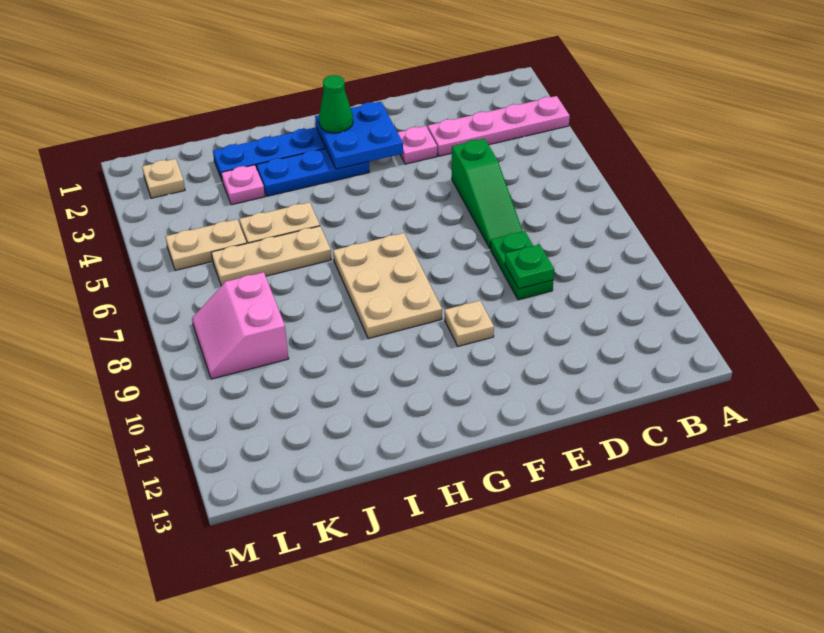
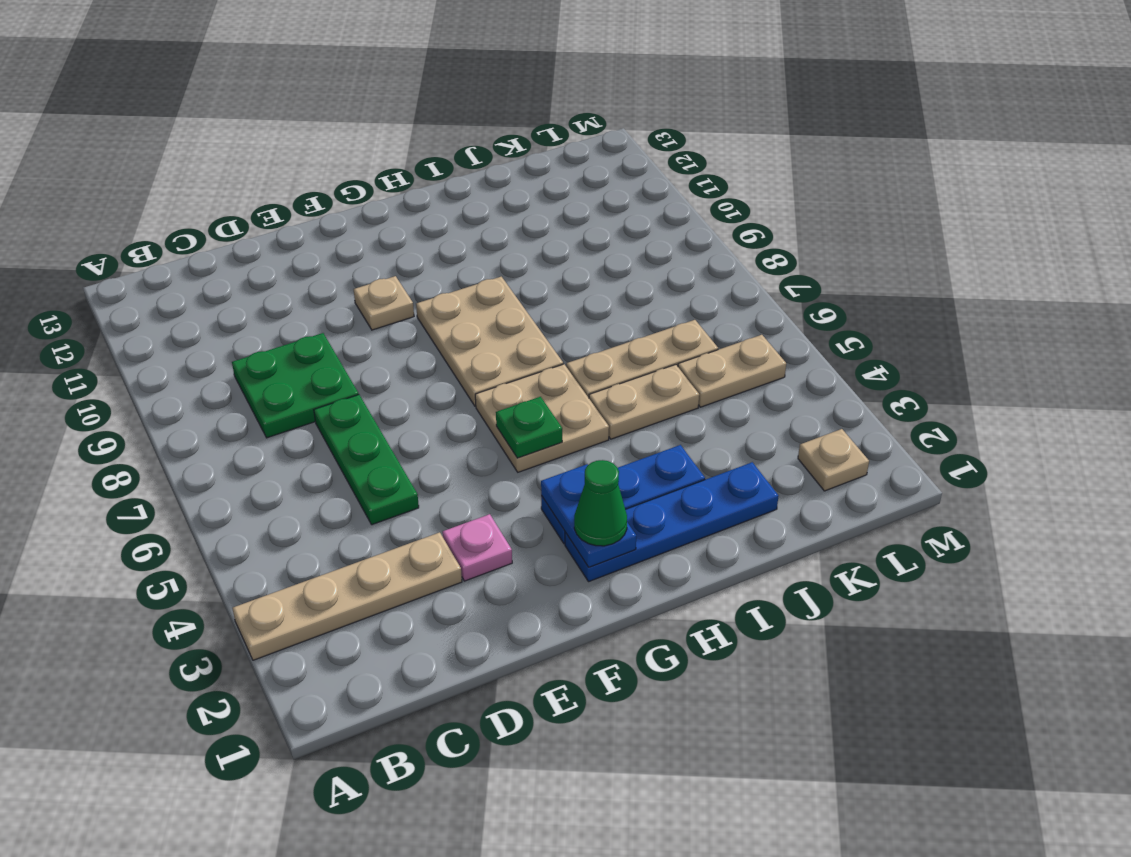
pink 1x4 plate [428,96,570,156] -> tan 1x4 plate [232,532,462,660]
green 1x3 slope [452,139,522,249] -> green 1x3 plate [314,395,419,525]
green 1x2 plate [491,231,553,300] -> green 2x2 plate [232,333,359,438]
green 1x1 plate [505,245,554,289] -> green 1x1 plate moved to [496,397,562,458]
blue 2x2 plate [315,101,403,169] -> blue 1x2 plate [541,464,636,567]
none -> tan 2x2 plate [475,364,609,472]
pink 1x1 plate [221,165,265,205] -> none
pink 2x2 slope [192,272,289,379] -> none

